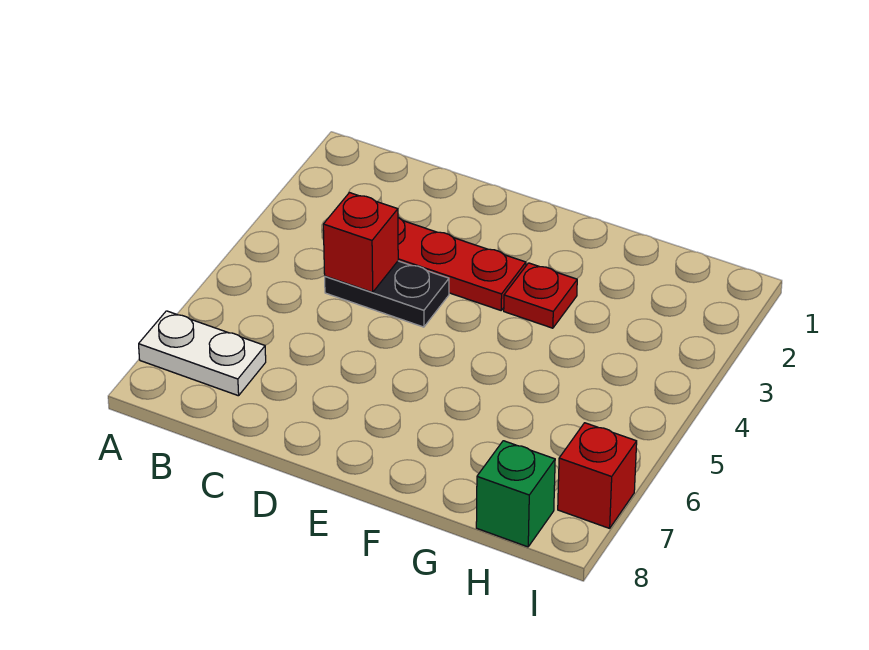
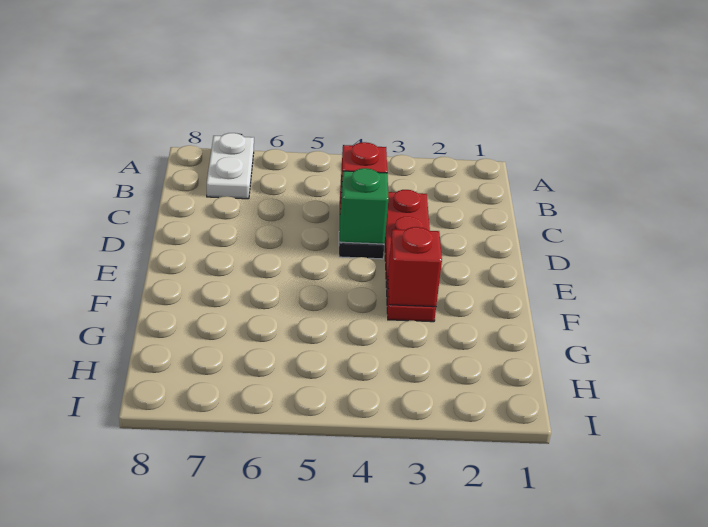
green 1x1 brick [476,441,555,547] -> green 1x1 brick moved to [340,168,389,244]
red 1x1 brick [558,423,637,528] -> red 1x1 brick moved to [388,227,442,307]

